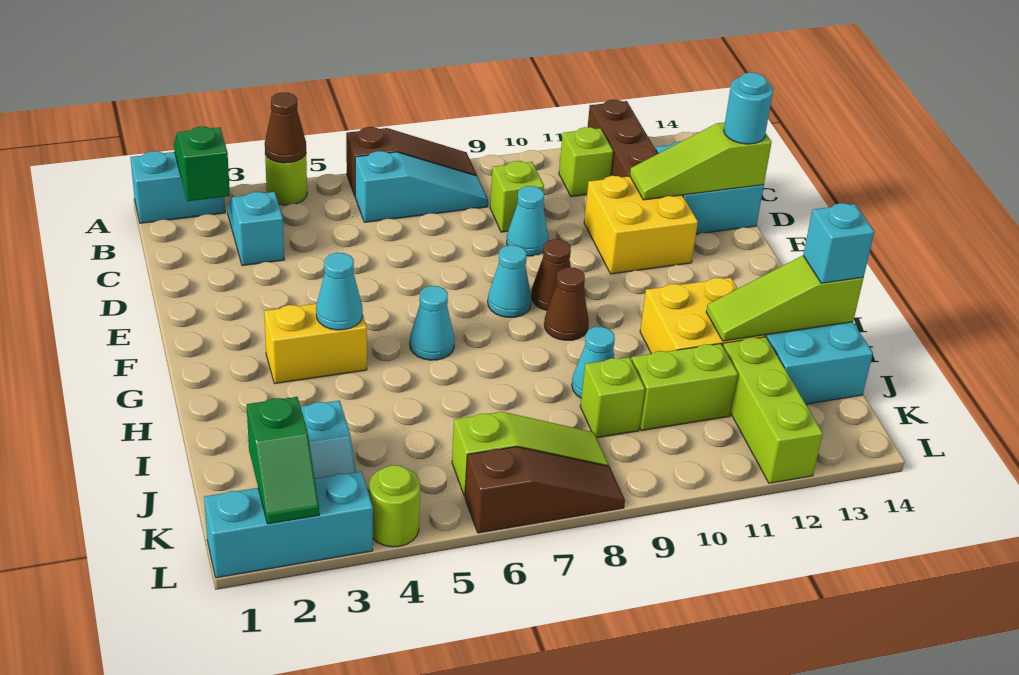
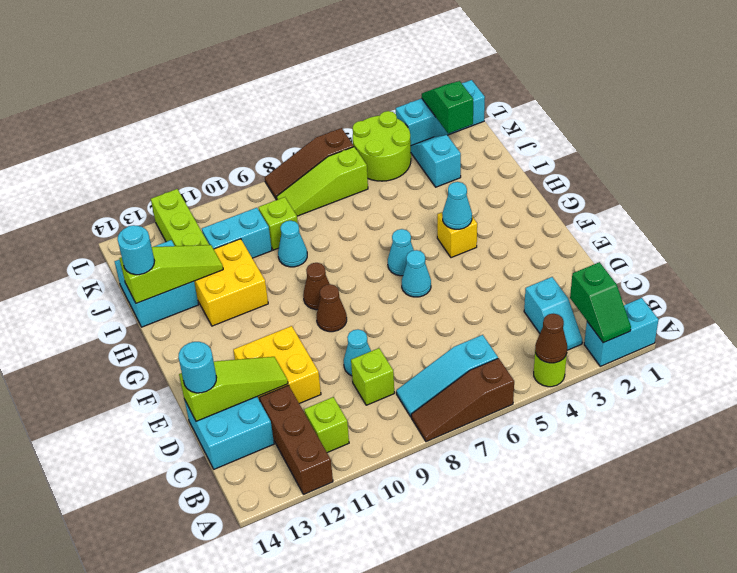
cyan 1x1 cone [488,245,531,317] -> cyan 1x1 cone moved to [402,250,431,297]
yellow 1x2 brick [264,304,367,384] -> yellow 1x1 brick [437,212,477,258]
cyan 1x1 brick [803,203,874,283] -> cyan 1x1 round brick [118,225,154,275]
lime 1x2 brick [631,344,738,431] -> cyan 1x2 brick [202,208,272,258]
lime 1x1 round brick [369,465,420,547] -> lime 2x2 round brick [353,111,411,181]

